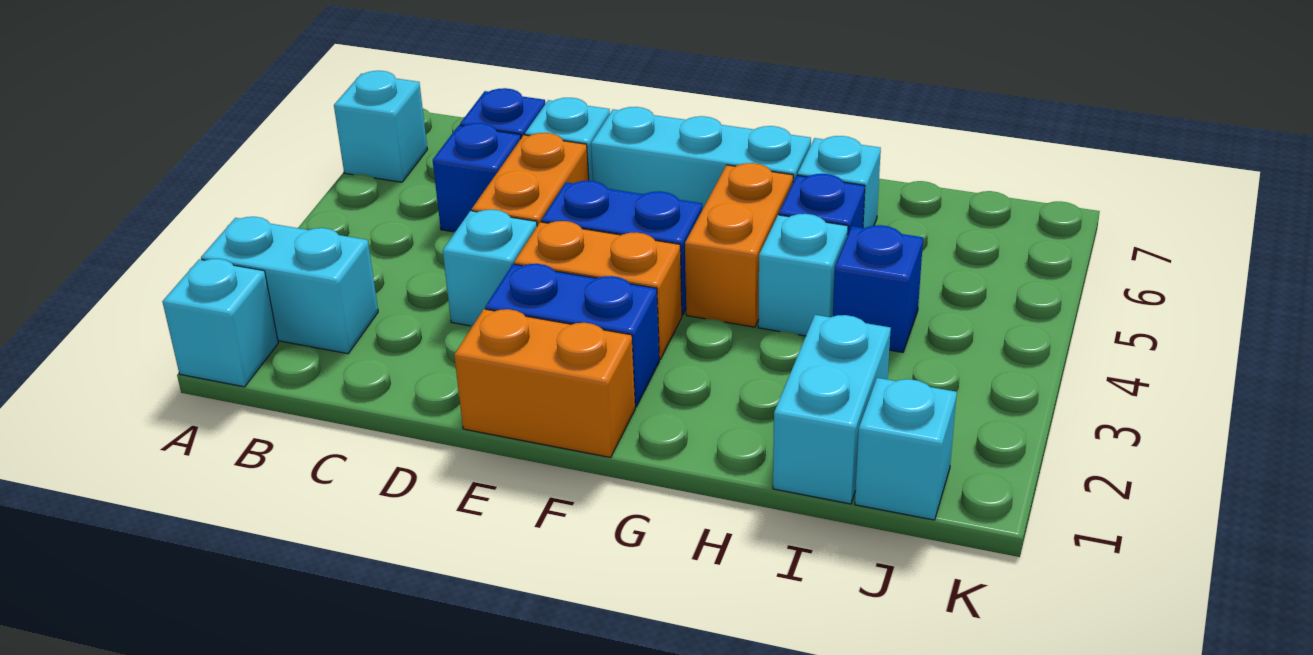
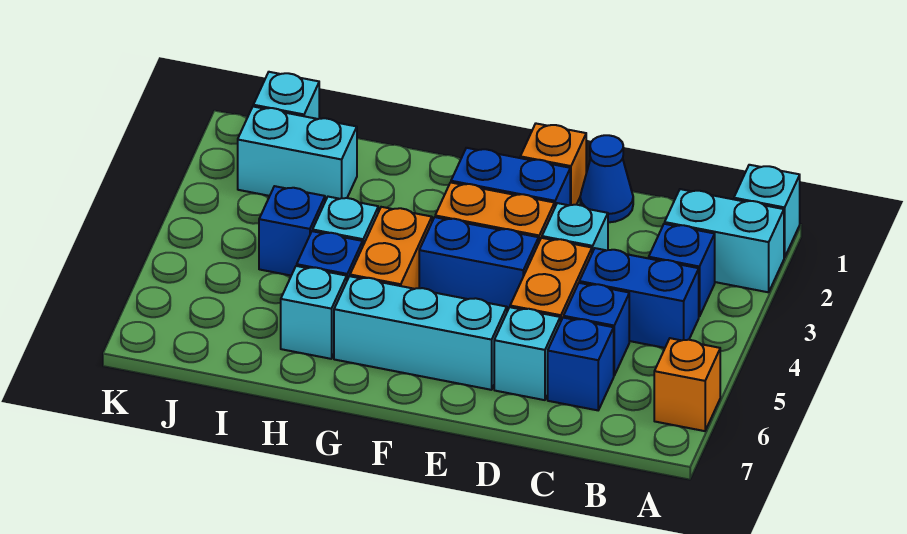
cyan 1x1 brick [334,71,427,182] -> orange 1x1 brick [654,338,720,431]
none -> blue 1x1 brick [649,224,715,317]
none -> blue 1x2 brick [579,248,699,348]
none -> blue 1x1 cone [580,135,633,222]
orange 1x2 brick [454,309,635,457] -> orange 1x1 brick [520,124,586,205]
cyan 1x2 brick [773,315,891,504] -> cyan 1x2 brick turned to [238,107,357,201]

